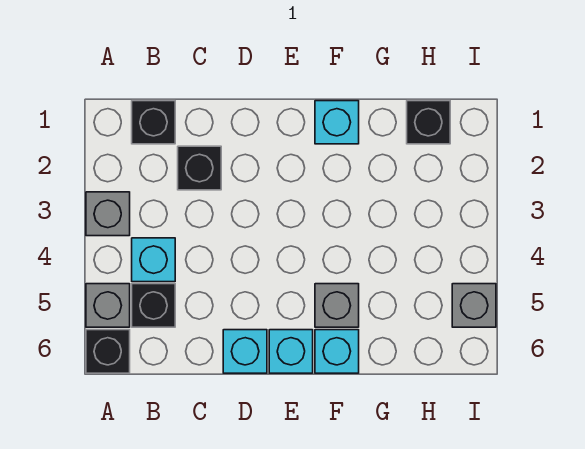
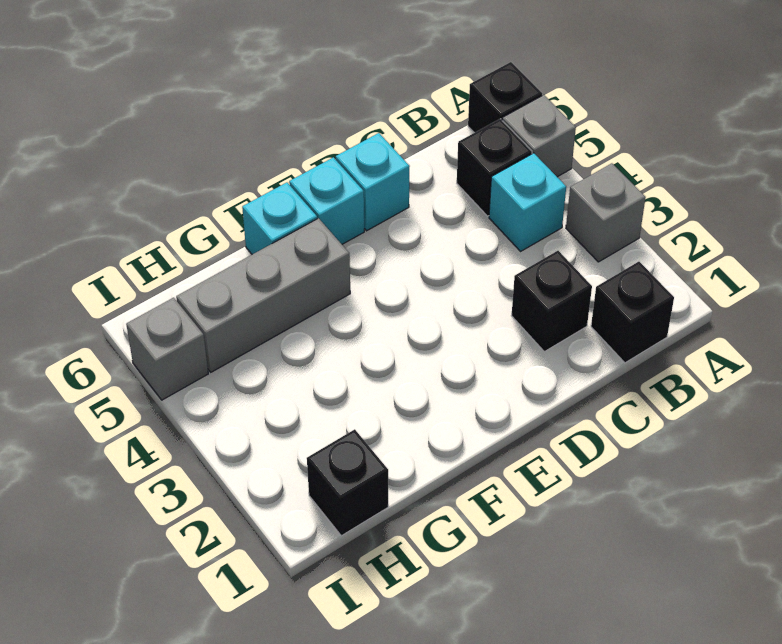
cyan 1x1 brick [315,101,359,144] -> none
grey 1x1 brick [315,284,359,327] -> grey 1x3 brick [176,218,350,372]

